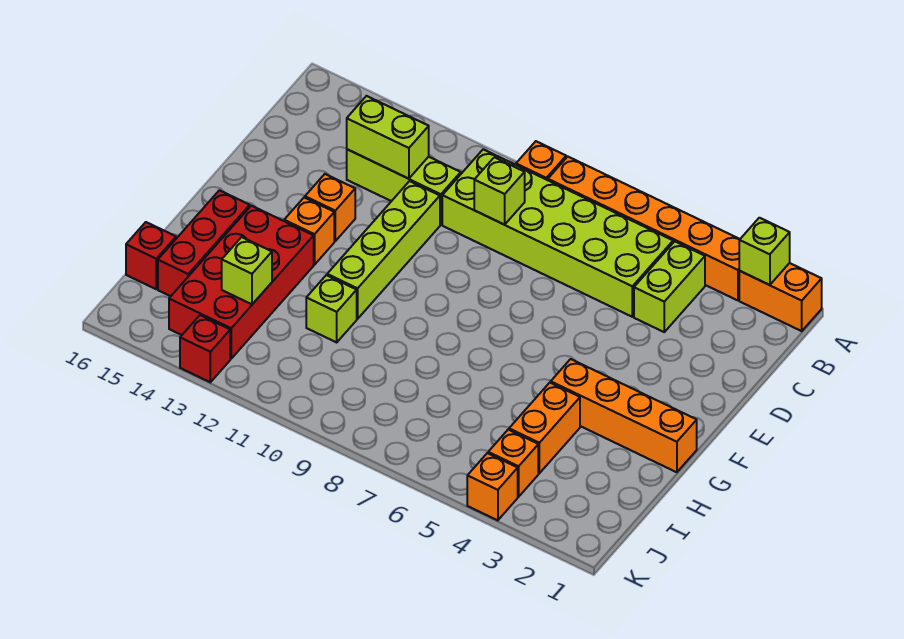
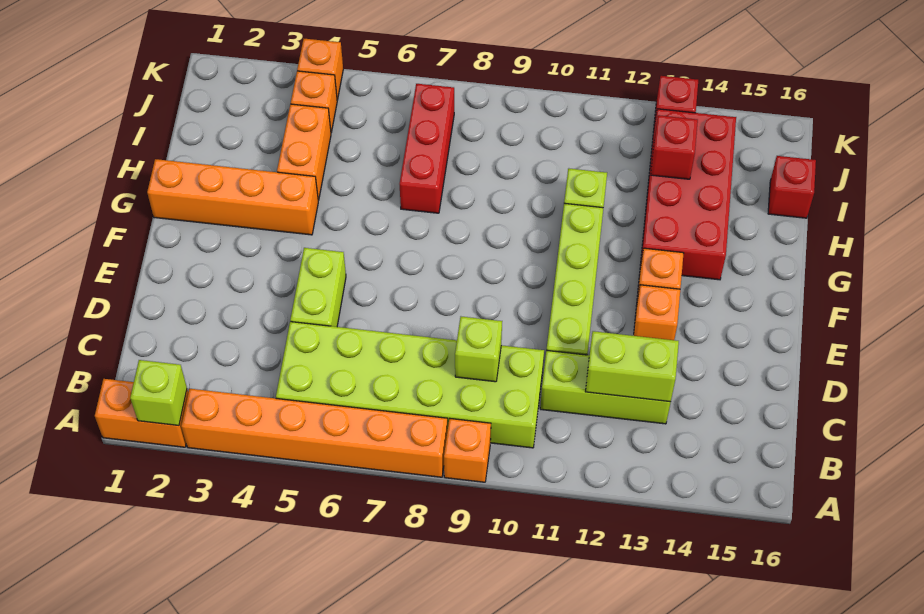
lime 1x2 brick [634,241,705,332] -> lime 1x2 brick moved to [290,248,346,327]
red 1x3 brick [158,190,250,296] -> red 1x3 brick moved to [400,84,454,213]
lime 1x1 brick [222,237,272,304] -> red 1x1 brick [651,115,698,179]

